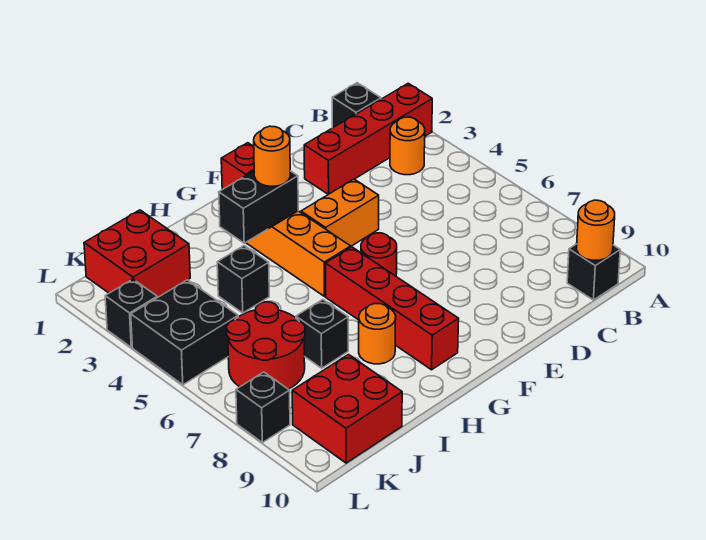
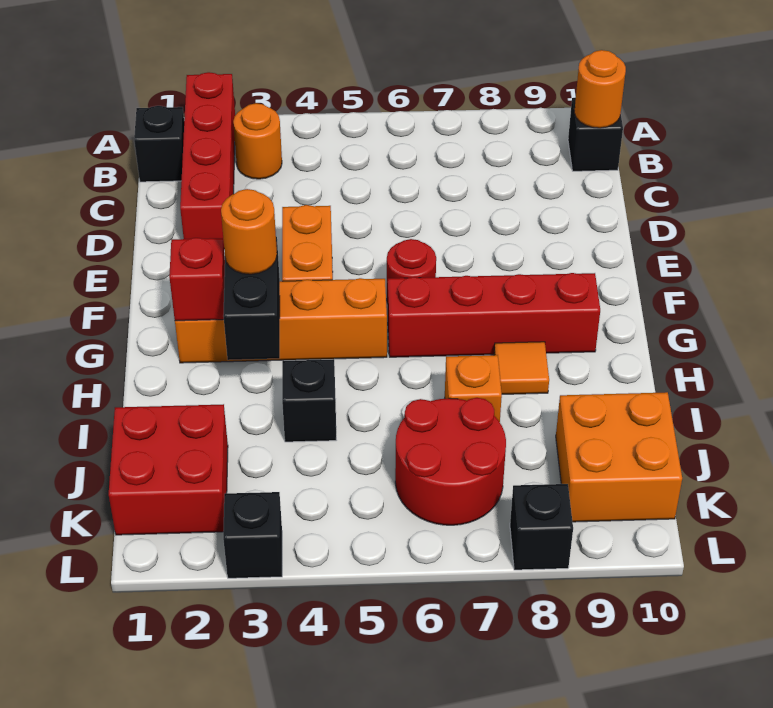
orange 1x1 round brick [359,304,396,364] -> orange 1x1 tile [494,342,549,394]
black 1x1 brick [296,300,348,368] -> orange 1x1 brick [445,355,502,422]
red 2x2 brick [292,355,402,463] -> orange 2x2 brick [556,392,682,522]
black 2x2 brick [131,280,238,385] -> none

